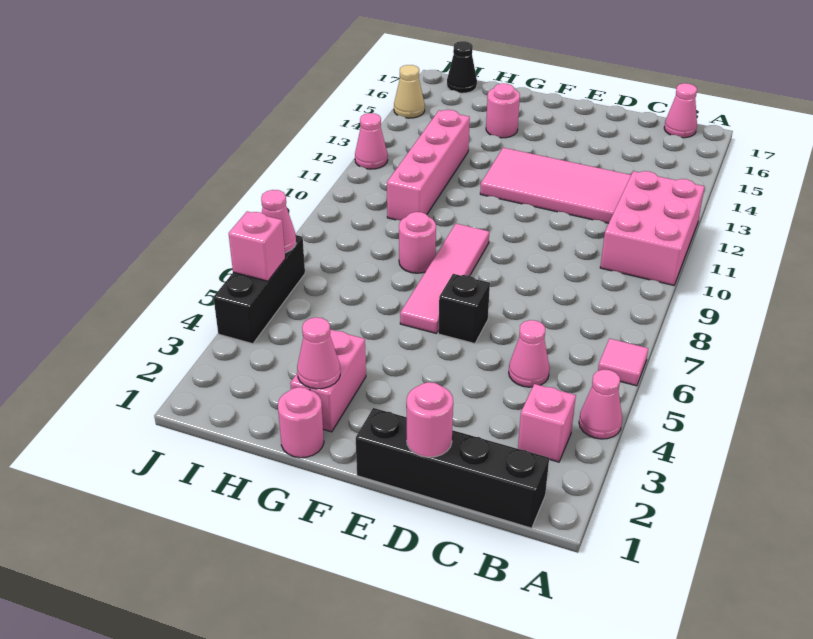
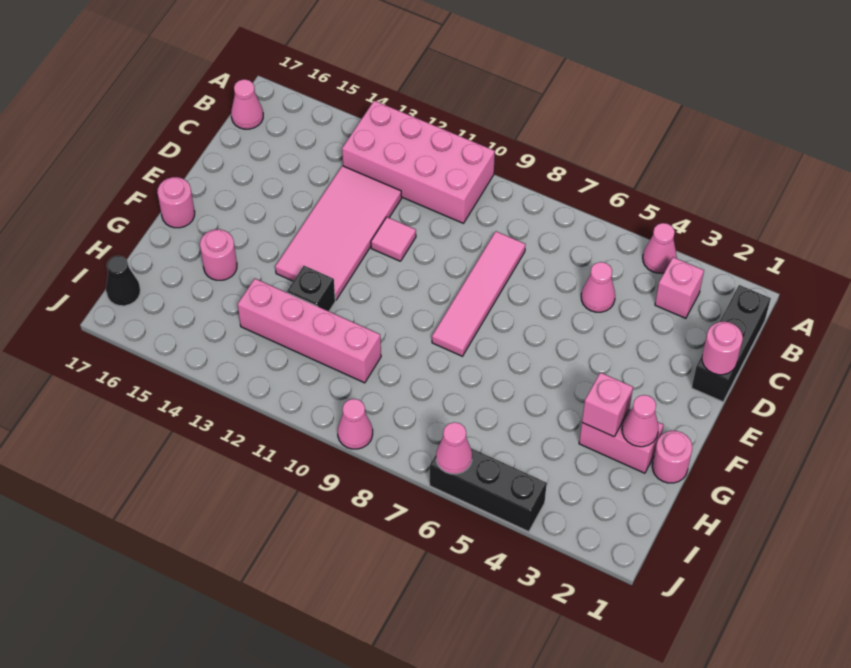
pink 1x1 tile [598,339,648,386] -> pink 1x1 tile moved to [371,217,416,261]
pink 2x3 brick [600,171,705,285] -> pink 2x4 brick [342,101,495,223]
black 1x4 brick [356,408,549,528] -> black 1x3 brick [692,285,771,402]
black 1x1 brick [438,274,490,344] -> black 1x1 brick moved to [287,266,335,311]
pink 1x4 tile [400,224,489,333] -> pink 1x4 tile turned to [432,231,526,356]
pink 1x1 round brick [399,212,436,273] -> pink 1x1 round brick moved to [157,177,195,228]
pink 1x1 brick [229,211,285,281] -> pink 1x1 brick moved to [582,372,633,437]
pink 1x1 cone [355,113,388,169] -> pink 1x1 cone moved to [338,399,373,449]
tan 1x1 cone [394,65,425,118] -> none

